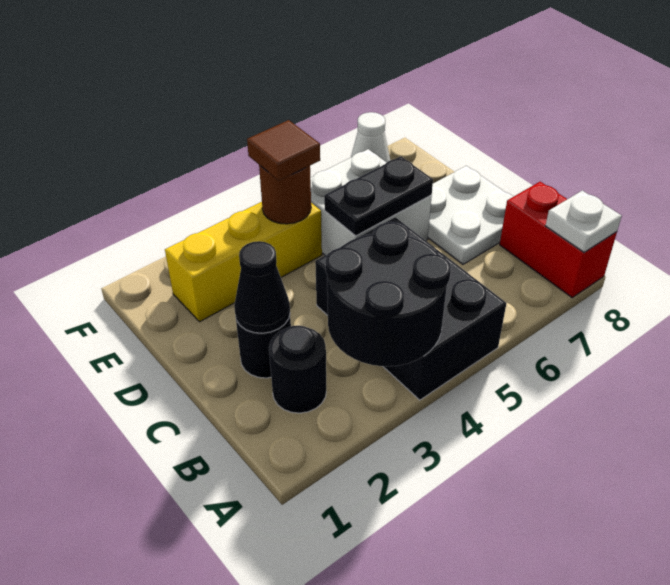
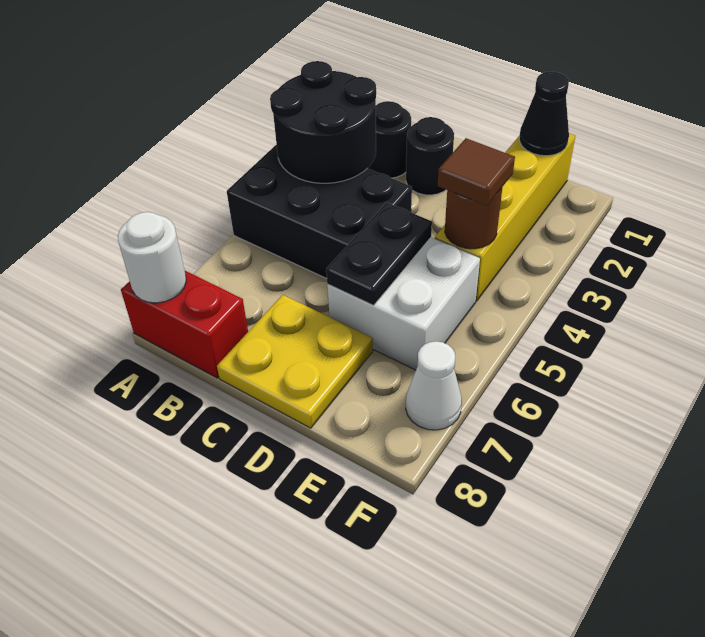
white 1x1 plate [546,190,622,252] -> white 1x1 round brick [118,212,186,303]
black 1x1 cone [234,241,290,333] -> black 1x1 cone moved to [519,72,569,156]
white 2x2 plate [428,166,513,264] -> yellow 2x2 plate [217,295,373,428]
yellow 1x3 brick [165,202,322,322] -> yellow 1x4 brick [435,133,575,301]

